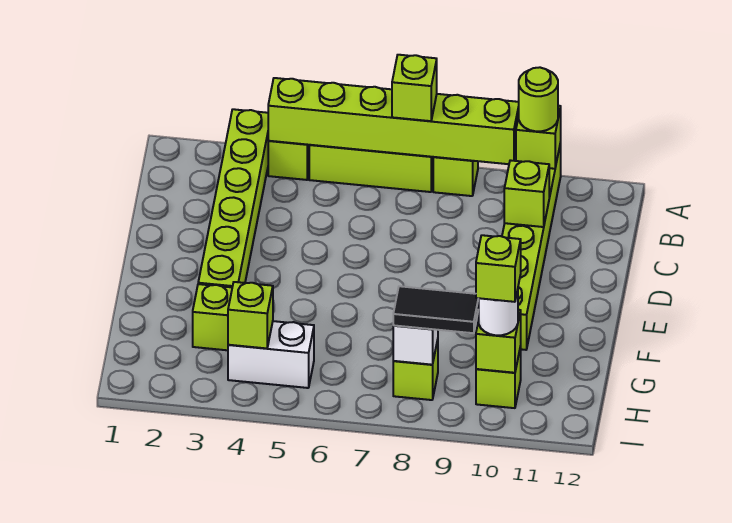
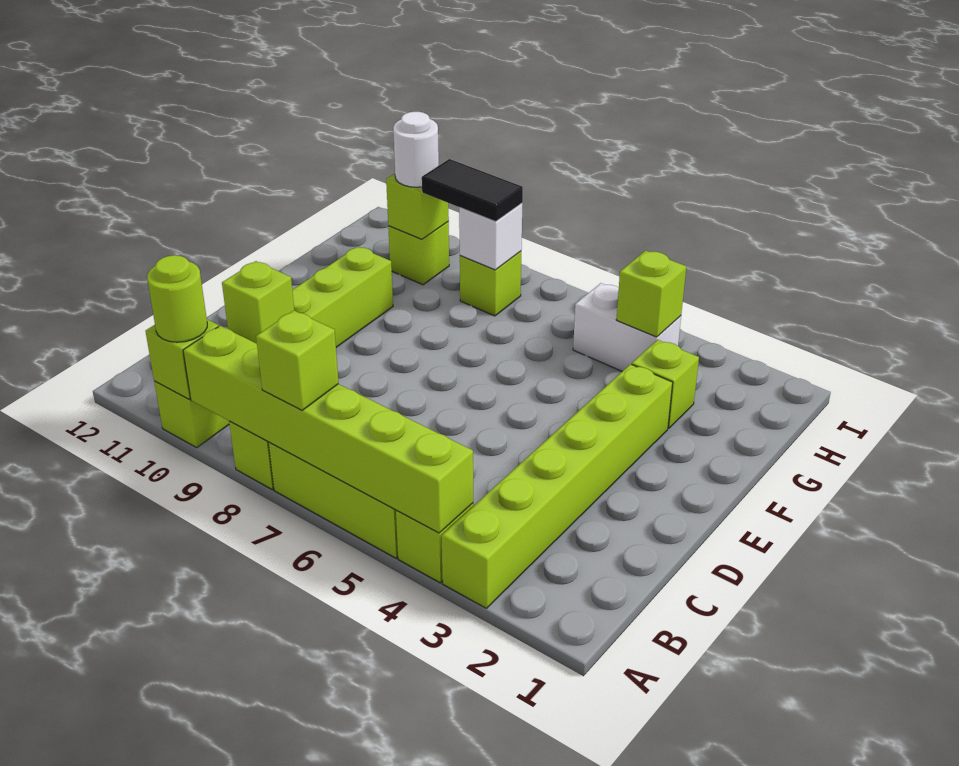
lime 1x1 brick [476,235,521,302] -> none

